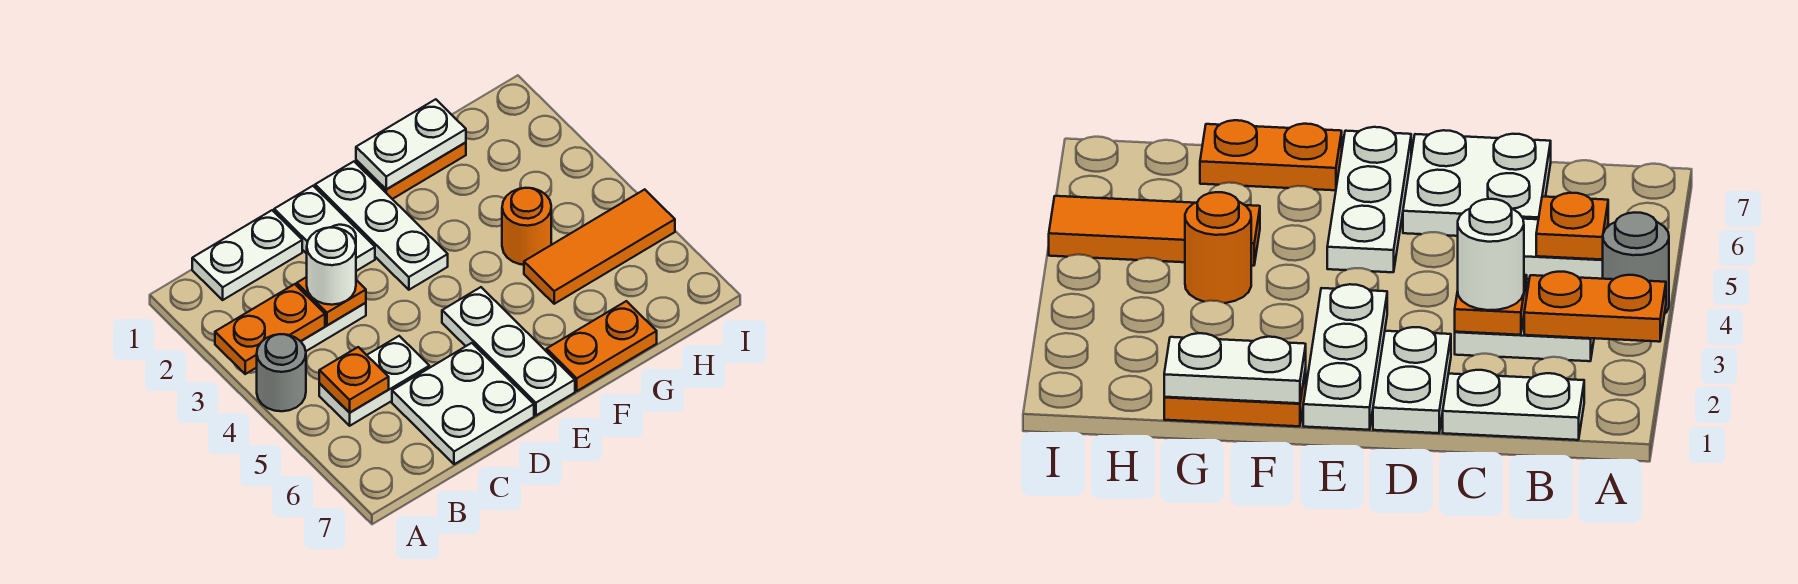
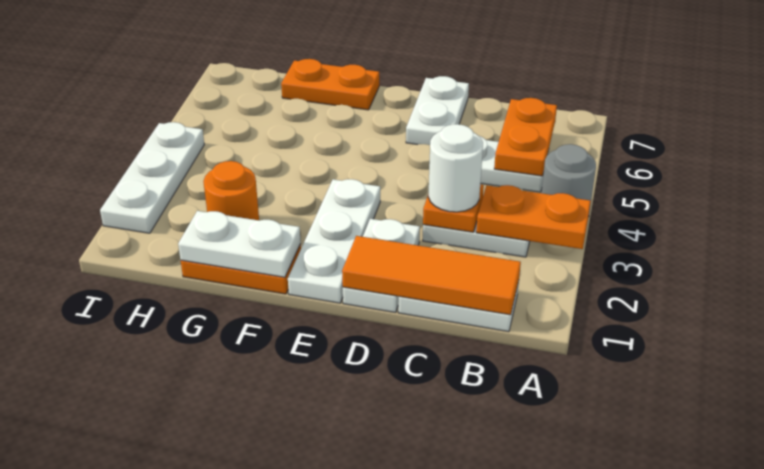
orange 1x1 plate [319,347,389,413] -> orange 1x2 plate [494,98,557,176]
white 2x2 plate [392,343,534,464] -> white 1x2 plate [406,76,469,145]
white 1x3 plate [442,287,575,415] -> white 1x3 plate moved to [100,122,204,233]
orange 1x1 round brick [502,188,551,265] -> orange 1x1 round brick moved to [203,161,259,220]
orange 1x3 tile [524,189,675,304] -> orange 1x3 tile moved to [342,236,521,315]

